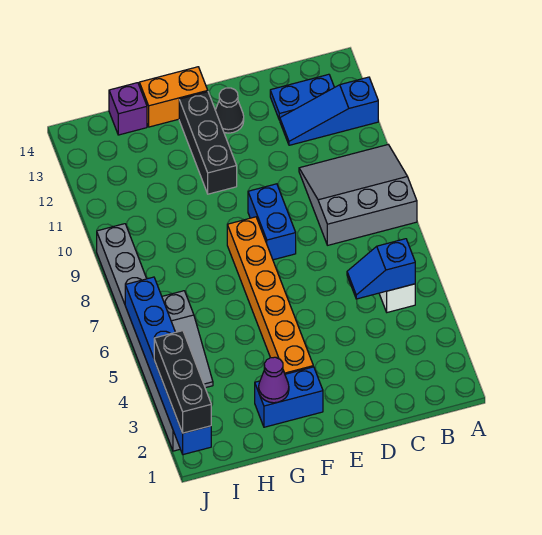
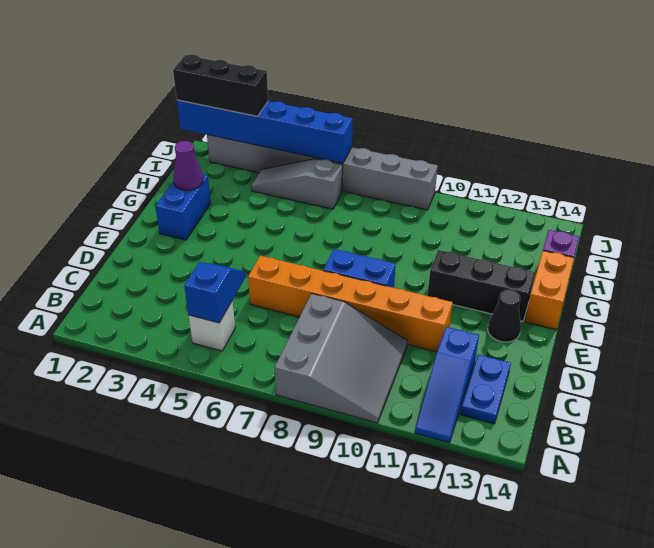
blue 1x3 slope [280,77,378,145] -> blue 1x3 slope turned to [415,327,479,443]
orange 1x6 brick [227,217,313,374] -> orange 1x6 brick moved to [248,256,453,352]

